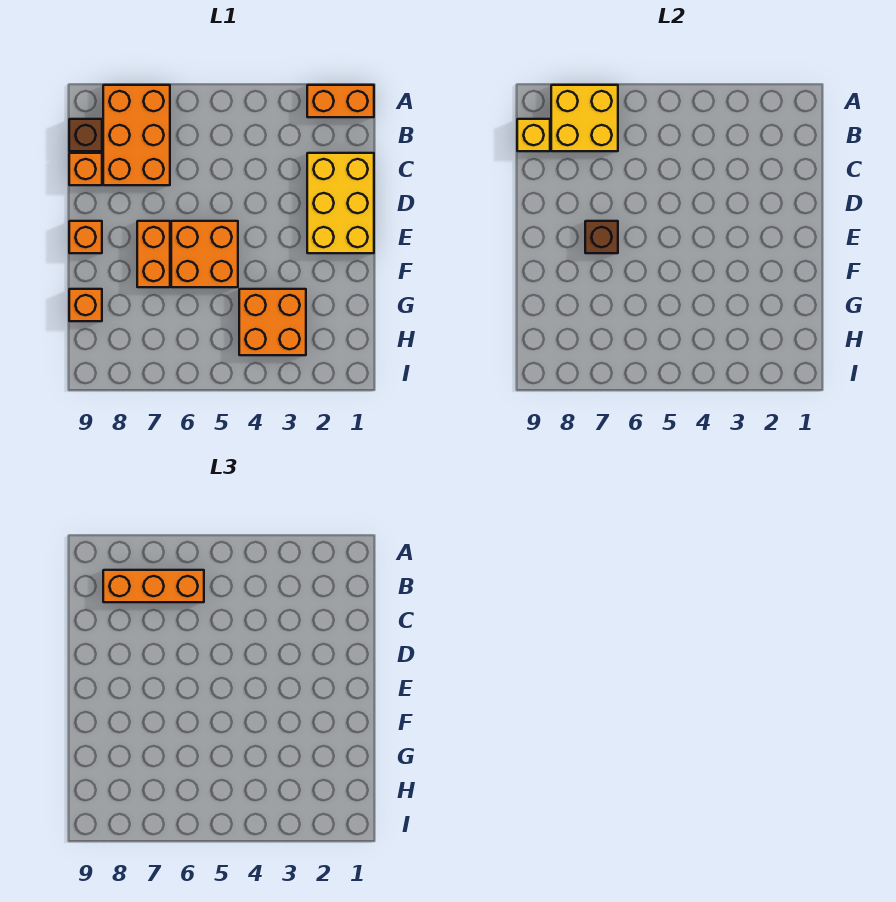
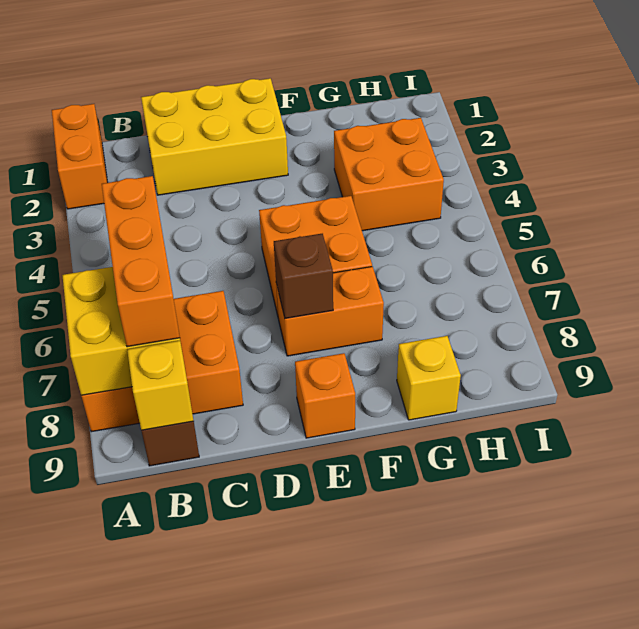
orange 1x1 brick [69,153,102,185] -> none
orange 1x1 brick [69,289,102,321] -> yellow 1x1 brick [397,336,461,420]

